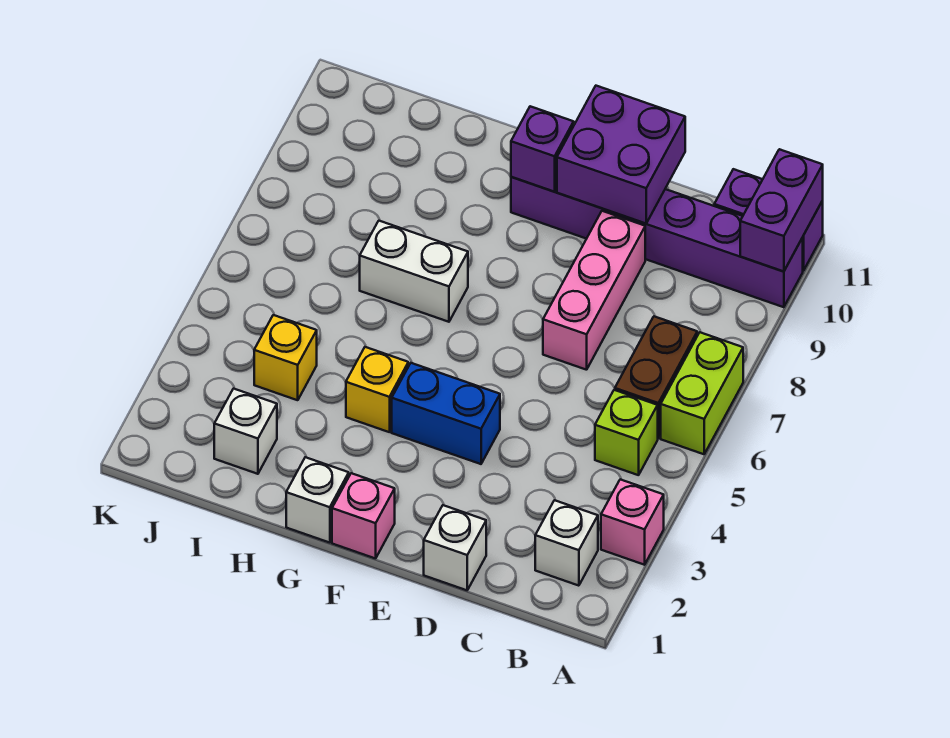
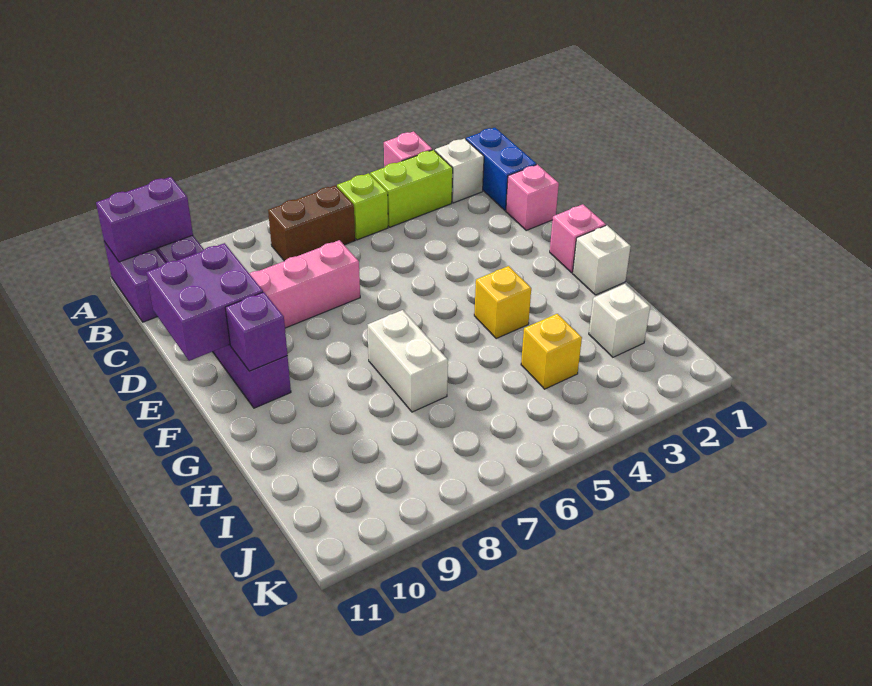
lime 1x2 brick [661,332,743,454] -> lime 1x2 brick moved to [370,150,453,227]
white 1x1 brick [424,505,486,590] -> pink 1x1 brick [506,165,559,230]
blue 1x2 brick [392,363,500,464] -> blue 1x2 brick moved to [466,128,536,210]

